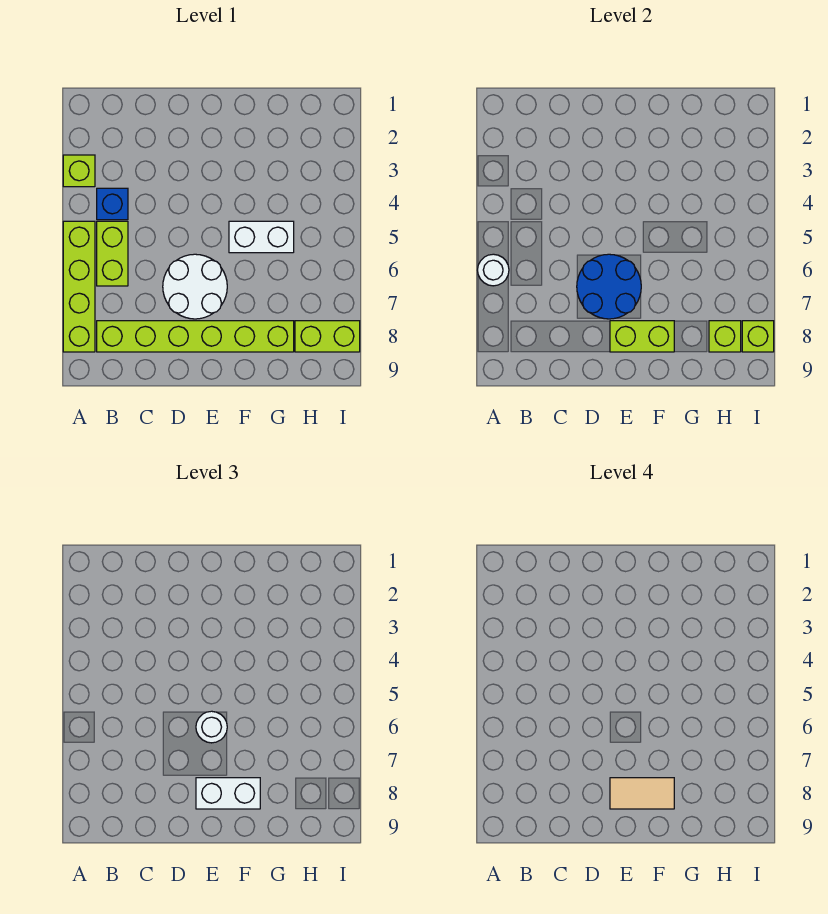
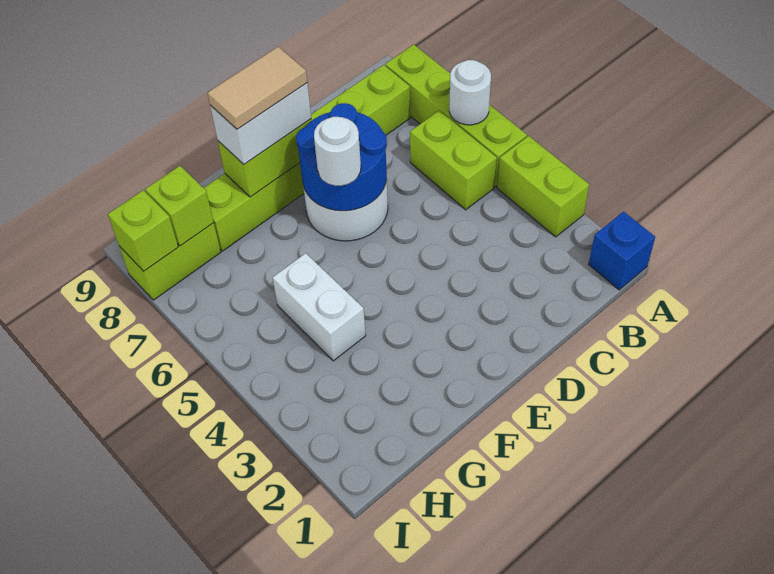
lime 1x1 brick [63,155,95,187] -> lime 1x2 brick [497,136,589,237]
blue 1x1 brick [97,188,128,220] -> blue 1x1 brick moved to [589,212,655,290]
white 1x2 brick [229,221,294,253] -> white 1x2 brick turned to [273,253,366,361]

